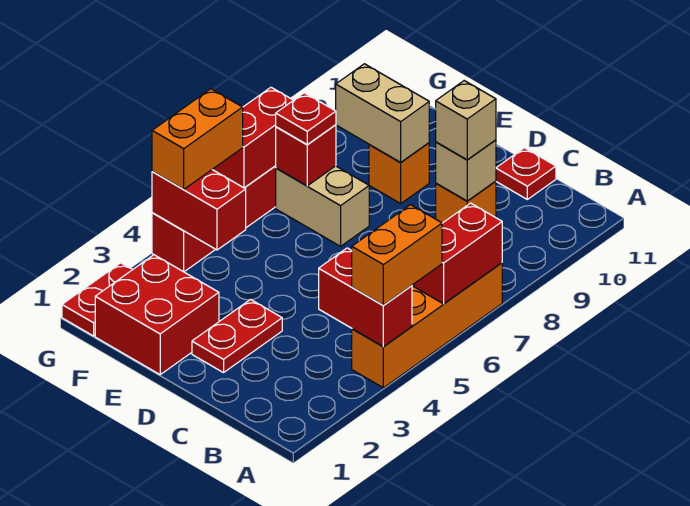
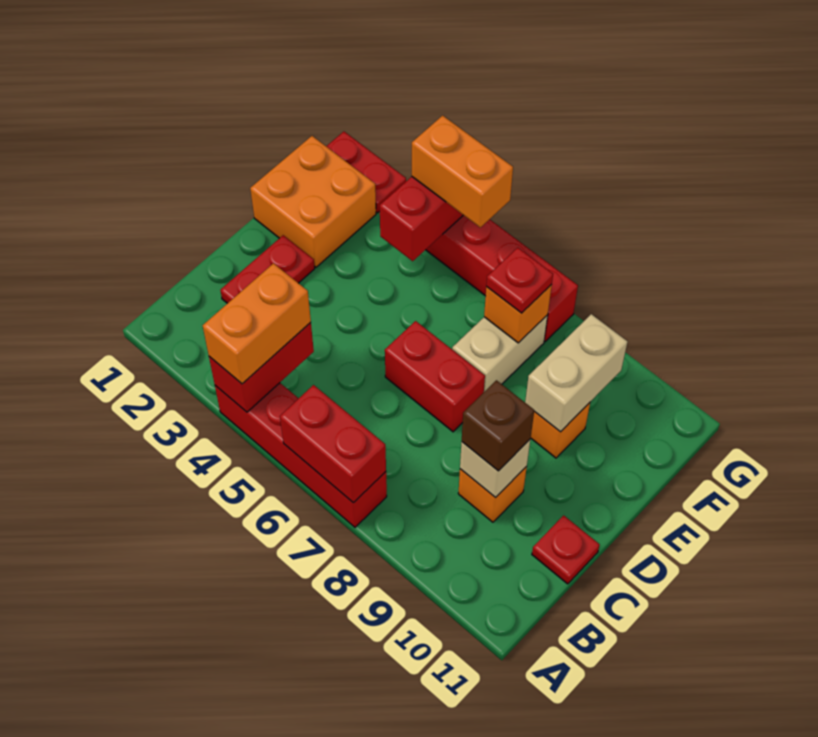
orange 1x4 brick [352,263,502,388] -> red 1x4 brick [215,383,387,527]
orange 1x2 brick [352,205,442,306] -> orange 1x2 brick turned to [203,263,311,384]
tan 1x1 brick [436,81,496,160] -> brown 1x1 brick [462,380,534,471]
red 1x2 plate [192,300,282,373] -> red 1x2 plate turned to [220,235,315,303]
red 2x2 brick [95,255,219,375] -> orange 2x2 brick [250,136,376,267]
red 1x1 brick [276,125,336,186] -> orange 1x1 brick [484,285,552,343]
red 1x2 brick [212,87,293,188] -> red 1x2 brick moved to [385,321,485,432]

